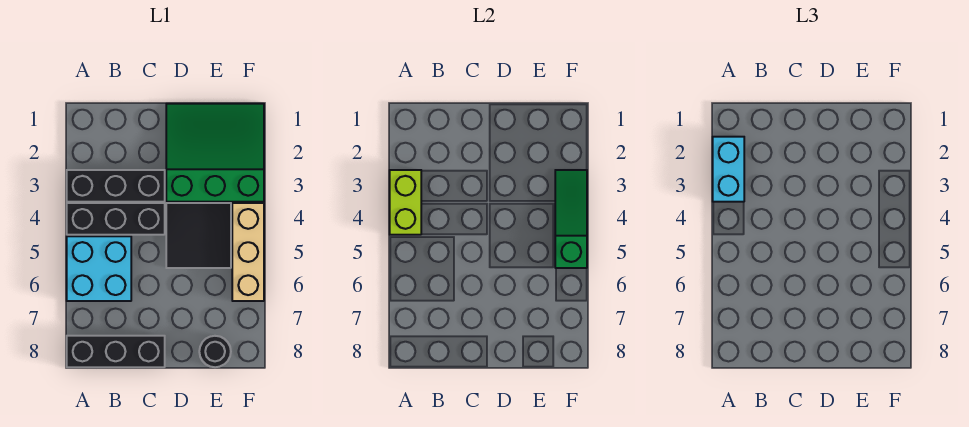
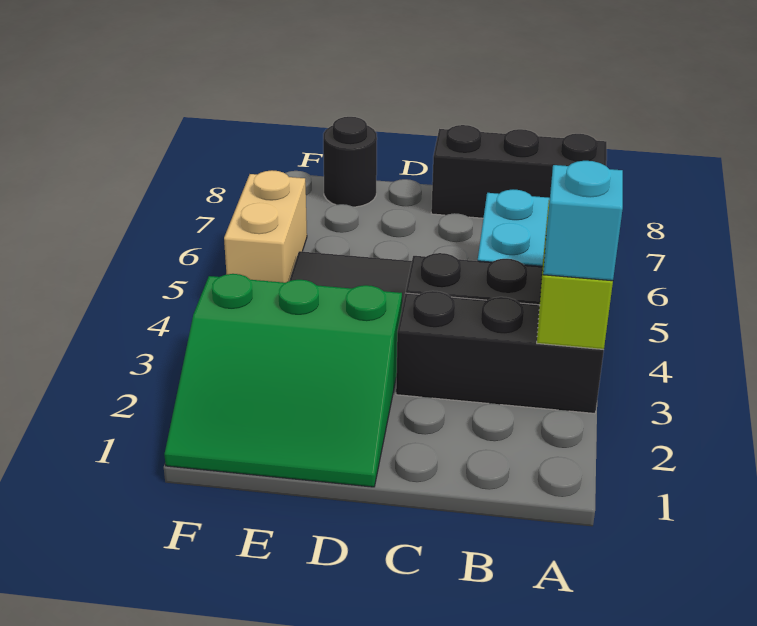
cyan 1x2 brick [713,137,744,202] -> cyan 1x1 brick [543,161,623,281]
green 1x3 slope [555,170,587,268] -> none
tan 1x3 brick [232,203,264,301] -> tan 1x2 brick [224,170,307,283]

